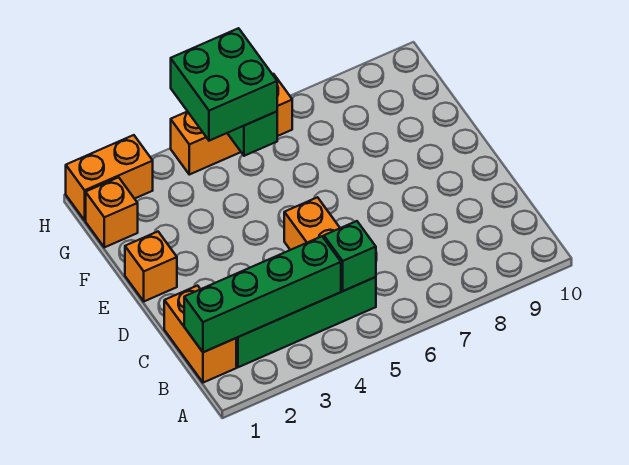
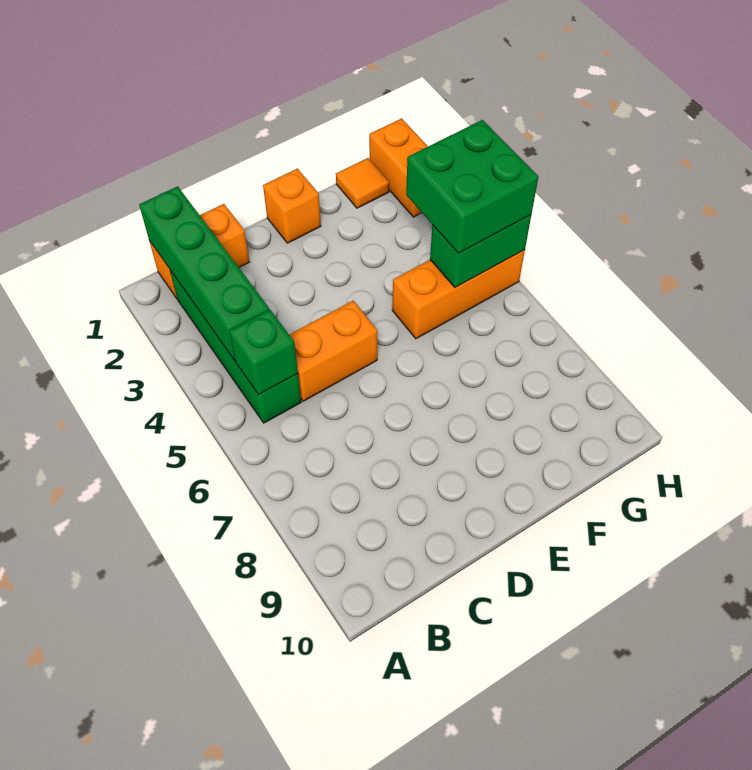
orange 1x1 brick [86,177,138,247] -> orange 1x1 tile [336,158,389,208]
orange 1x3 brick [171,74,292,175] -> orange 1x3 brick turned to [392,250,525,339]

